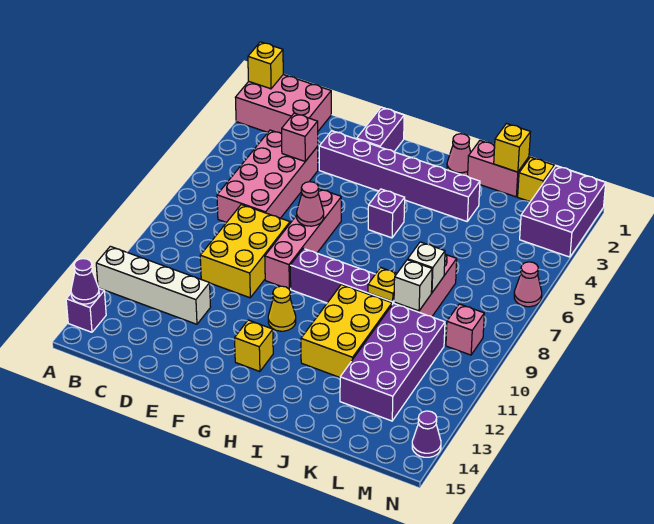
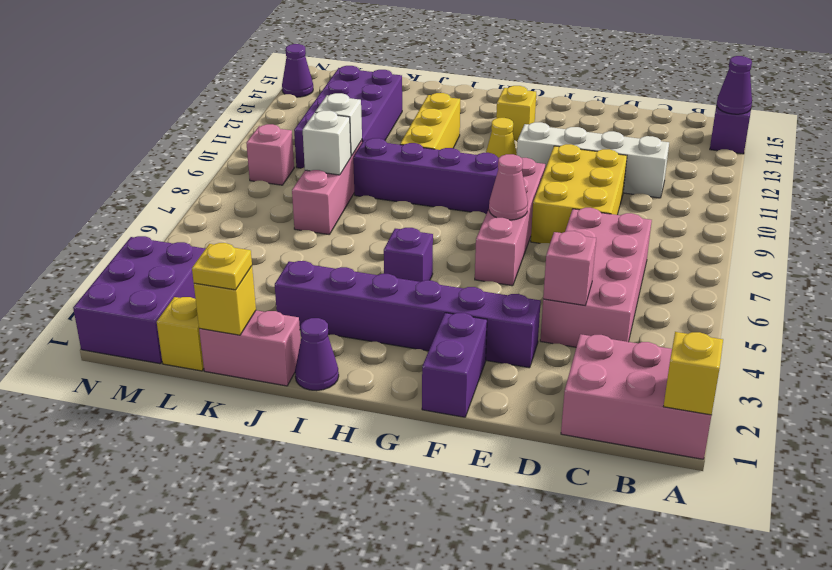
white 1x4 brick [96,246,210,324] -> white 1x4 brick moved to [517,122,669,198]
pink 1x1 cone [447,134,471,176] -> purple 1x1 cone [295,318,339,391]
yellow 2x3 brick [301,285,392,377] -> yellow 1x3 brick [400,93,460,150]
yellow 1x1 plate [368,268,397,302] -> yellow 1x1 plate moved to [192,243,252,290]
pink 1x1 cone [514,262,542,307] -> none

